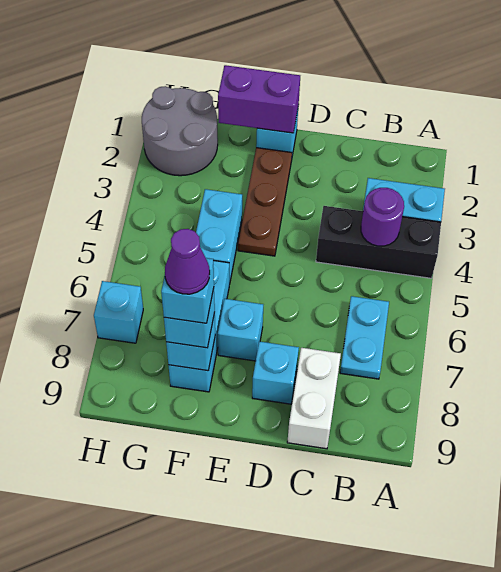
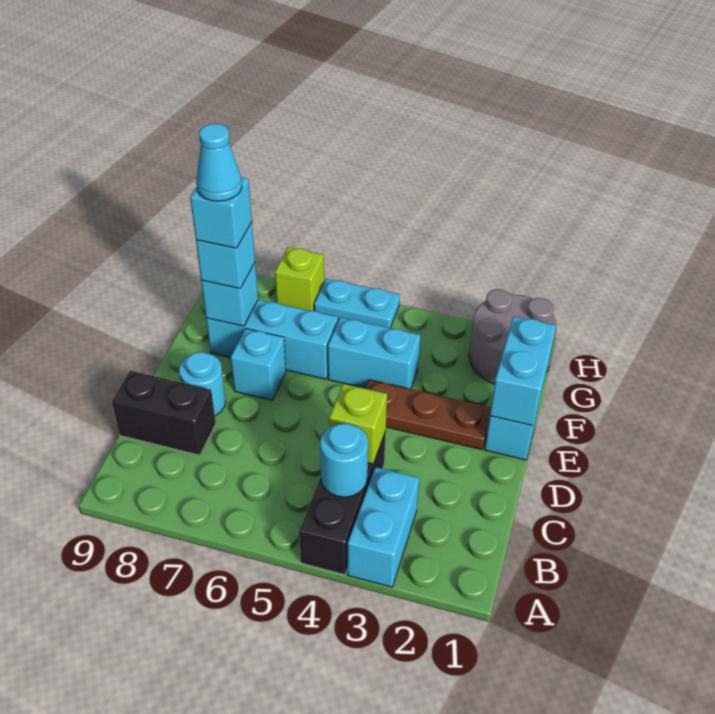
purple 1x1 round brick [361,188,404,246] -> cyan 1x1 round brick [320,424,368,497]
cyan 1x2 plate [340,296,389,379] -> cyan 1x2 plate moved to [314,279,400,328]
none -> lime 1x1 brick [329,384,387,464]
white 1x2 brick [287,348,341,449] -> black 1x2 brick [112,371,216,455]
cyan 1x1 brick [252,341,299,404] -> cyan 1x1 round brick [179,352,226,416]
purple 1x2 brick [218,65,300,133] -> cyan 1x2 brick [490,316,556,426]
purple 1x1 cone [165,229,210,294] -> cyan 1x1 cone [196,124,242,201]
cyan 1x1 brick [94,281,143,343] -> lime 1x1 brick [275,247,324,311]

